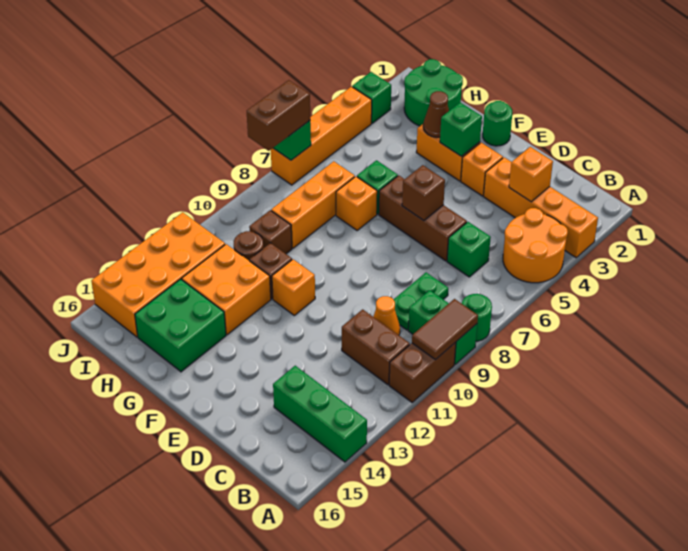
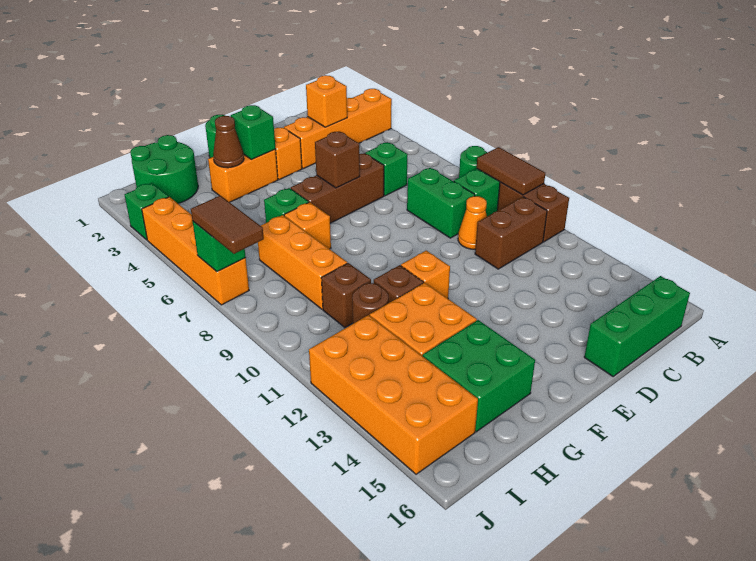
orange 2x2 round brick [503,208,568,283] -> none
green 1x3 brick [273,366,367,462] -> green 1x3 brick moved to [584,276,690,376]
green 1x2 plate [393,272,448,330] -> green 1x2 brick [407,168,475,238]
brown 1x2 brick [247,80,310,151] -> brown 1x2 tile [191,196,264,254]

